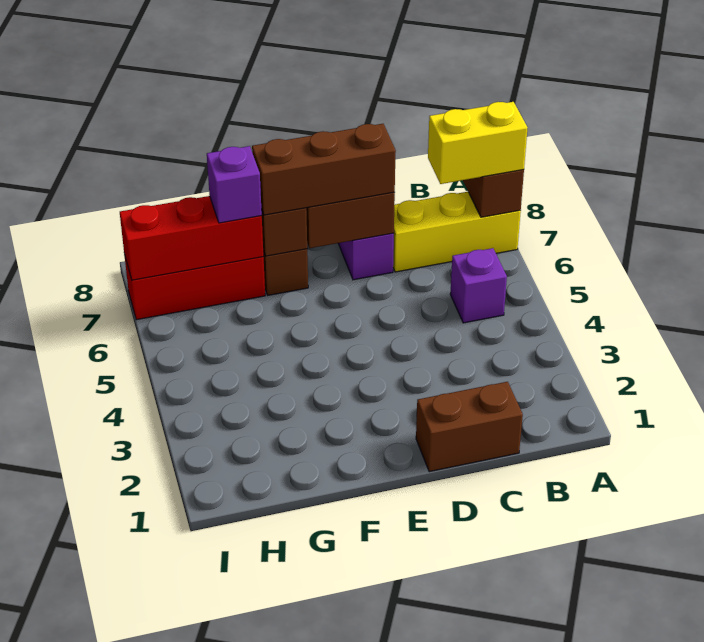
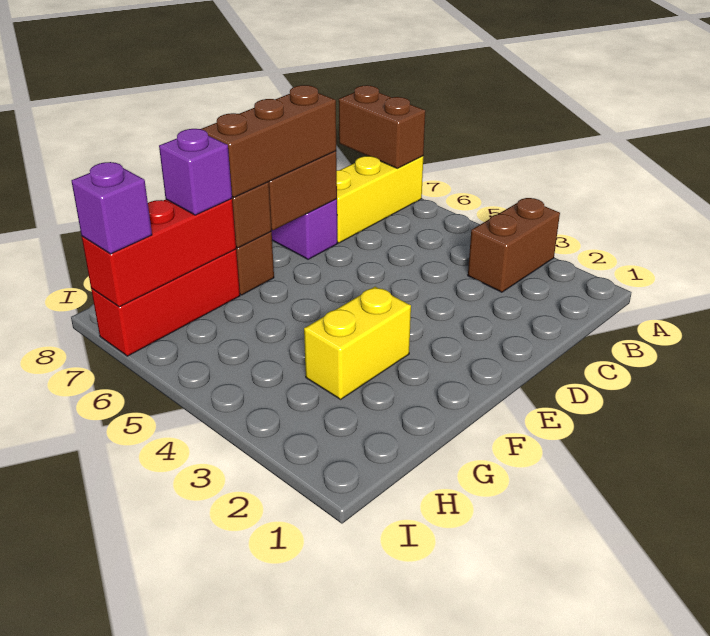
yellow 1x2 brick [428,102,528,184] -> yellow 1x2 brick moved to [304,287,411,399]
purple 1x1 brick [450,248,507,323] -> purple 1x1 brick moved to [72,162,152,254]
brown 1x2 brick [416,382,523,472] -> brown 1x2 brick moved to [468,198,560,292]

